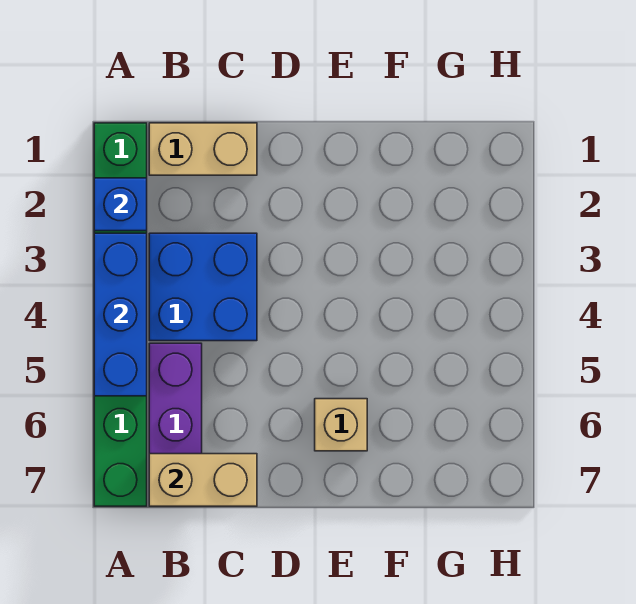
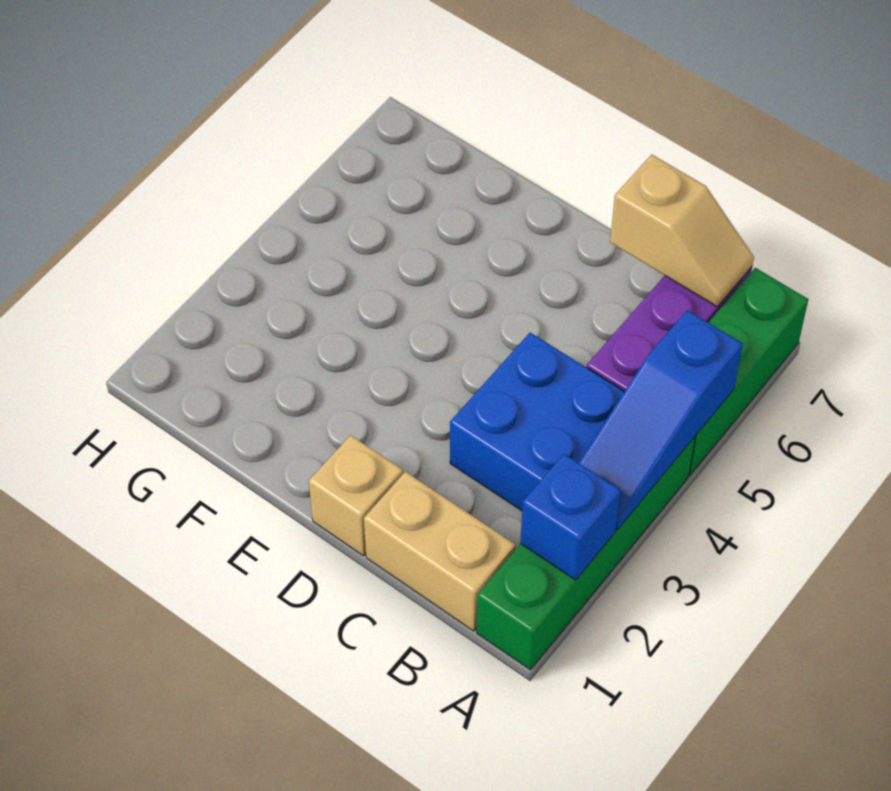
blue 1x3 brick [94,233,147,396] -> blue 1x3 slope [579,310,743,530]
tan 1x2 brick [149,454,257,506] -> tan 1x2 slope [610,154,754,307]
tan 1x1 brick [315,399,367,451] -> tan 1x1 brick moved to [309,435,403,556]

